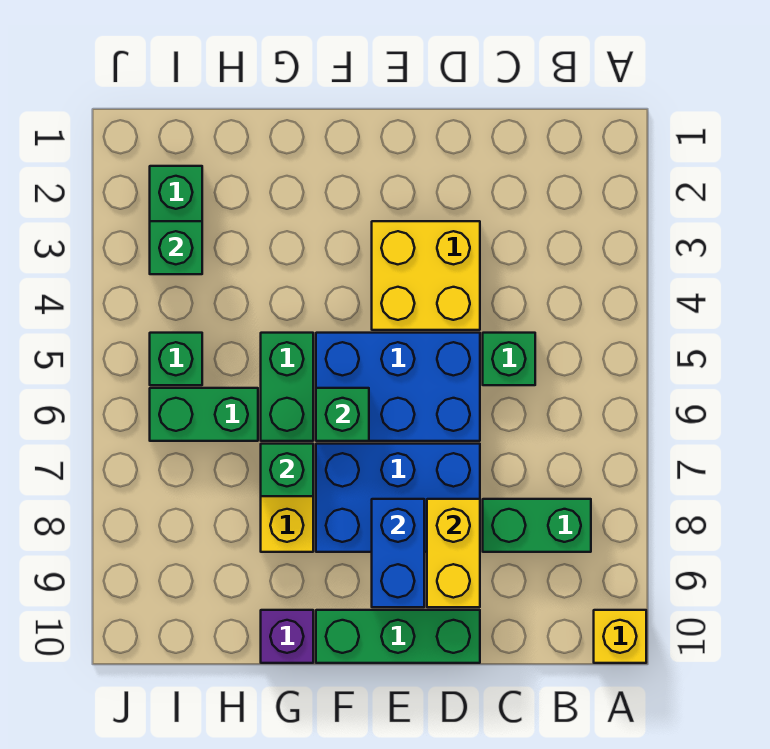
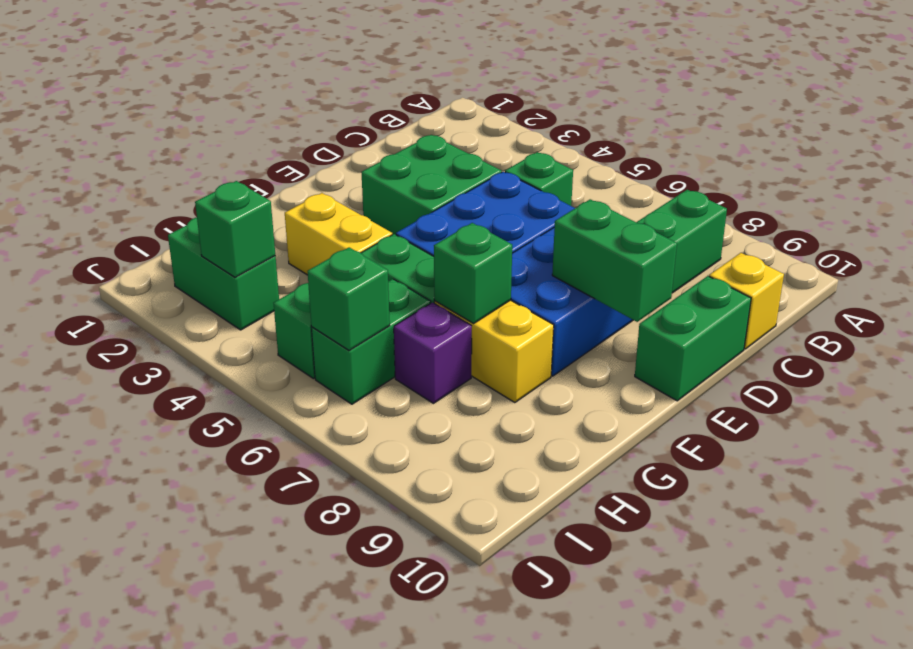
yellow 1x1 brick [594,610,646,663] -> yellow 1x1 brick moved to [709,253,784,349]
yellow 2x2 brick [372,221,480,330] -> green 2x2 brick [361,135,502,235]
yellow 1x2 brick [427,499,480,607] -> yellow 1x2 brick moved to [285,193,392,275]
green 1x3 brick [316,610,480,663] -> green 1x2 brick [635,276,751,401]
blue 1x2 brick [372,499,424,607] -> green 1x2 brick [552,199,677,322]
green 1x1 brick [316,388,369,441] -> green 1x1 brick moved to [308,247,390,351]
purple 1x1 brick [261,610,313,663] -> purple 1x1 brick moved to [394,302,472,403]

